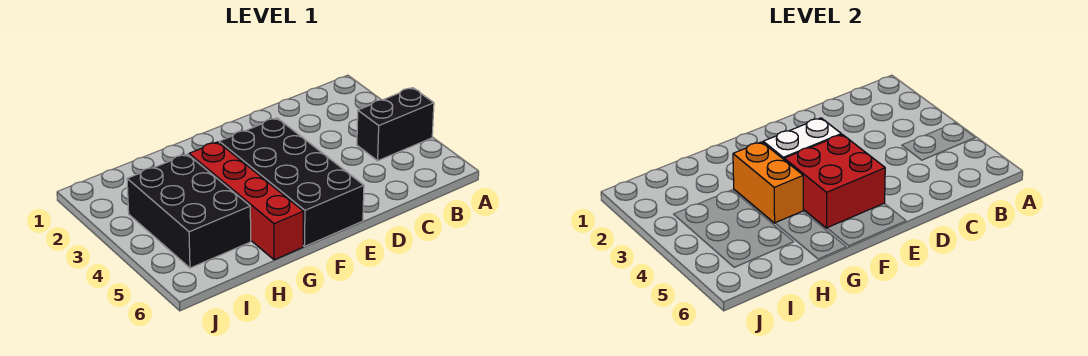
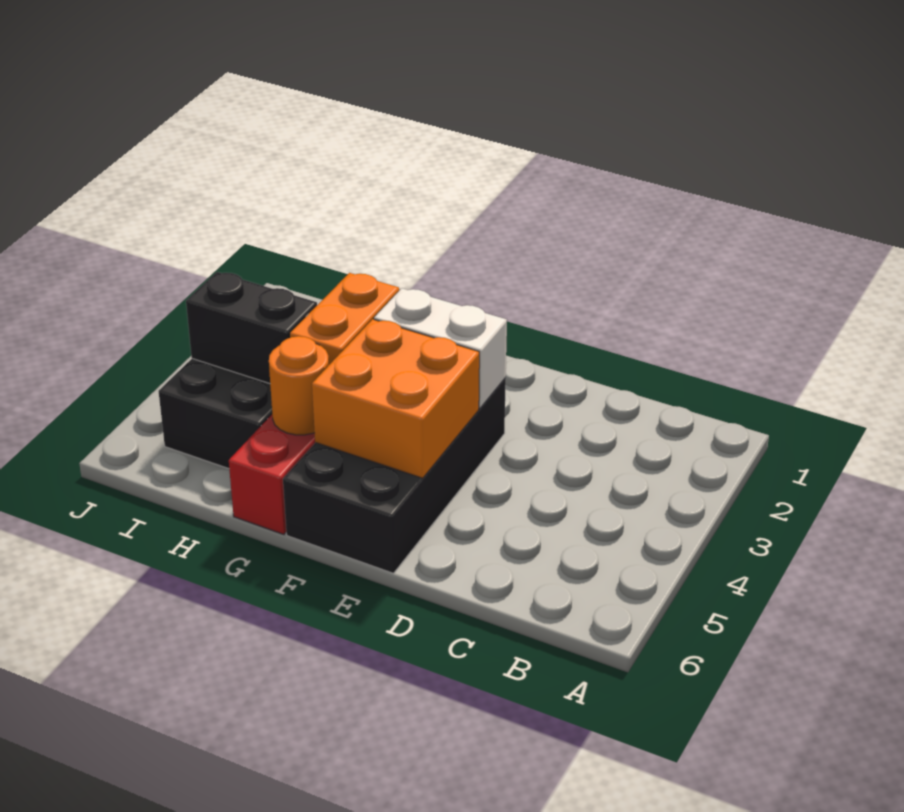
black 1x2 brick [357,88,434,161] -> black 1x2 brick moved to [186,272,317,384]
red 2x2 brick [784,135,885,228] -> orange 2x2 brick [312,319,479,478]
none -> orange 1x1 round brick [269,336,329,435]

